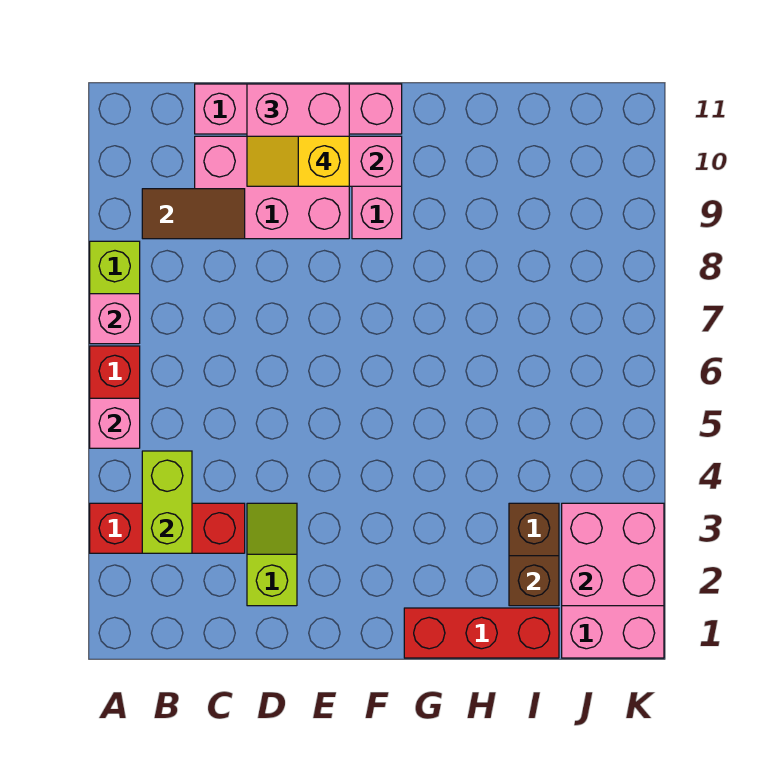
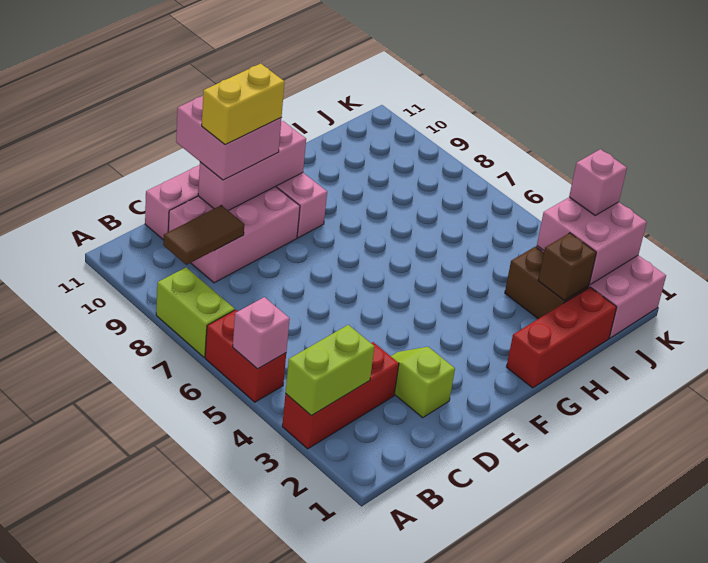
pink 1x1 brick [90,294,140,344] -> pink 1x1 brick moved to [569,149,627,215]
lime 1x2 brick [142,451,192,553] -> lime 1x2 brick turned to [285,325,375,416]
yellow 1x2 slope [247,136,349,186] -> yellow 1x2 brick [202,64,284,145]

